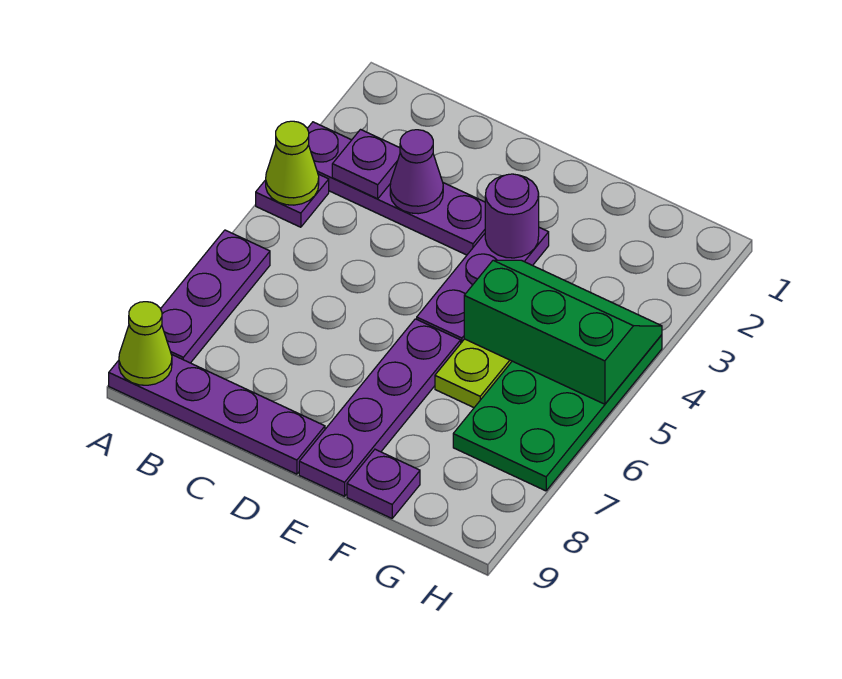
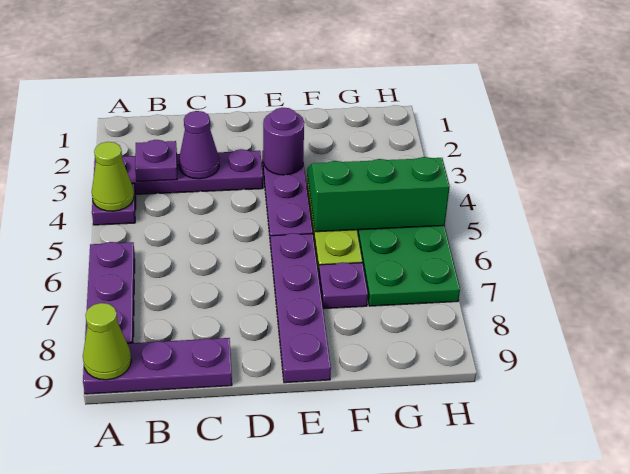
purple 1x4 plate [109,354,325,474] -> purple 1x3 plate [83,338,232,394]
purple 1x1 plate [347,449,420,518] -> purple 1x1 plate moved to [319,262,368,309]

